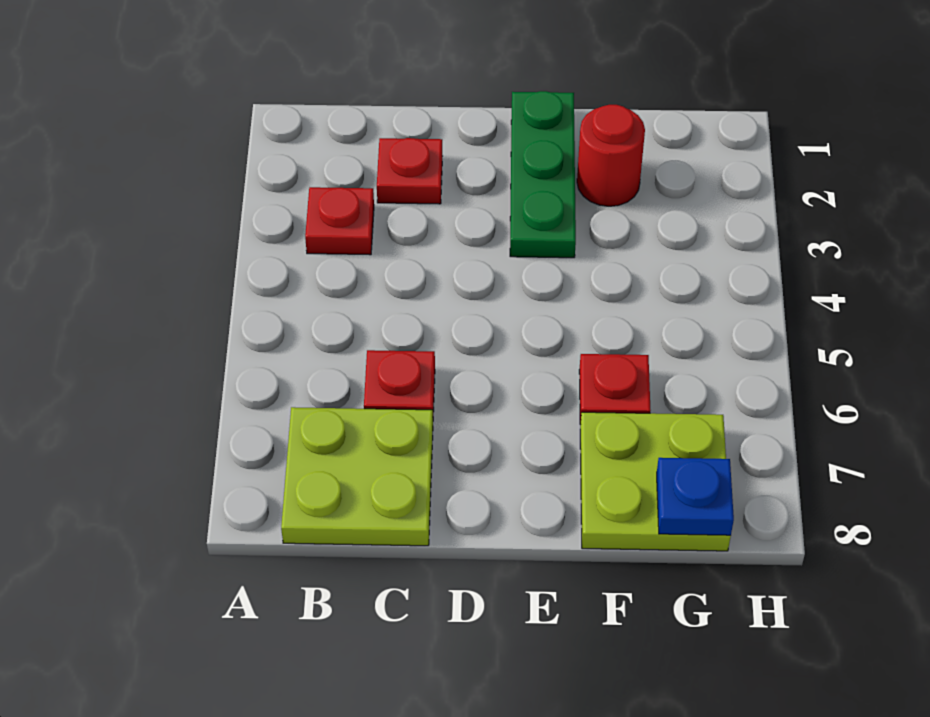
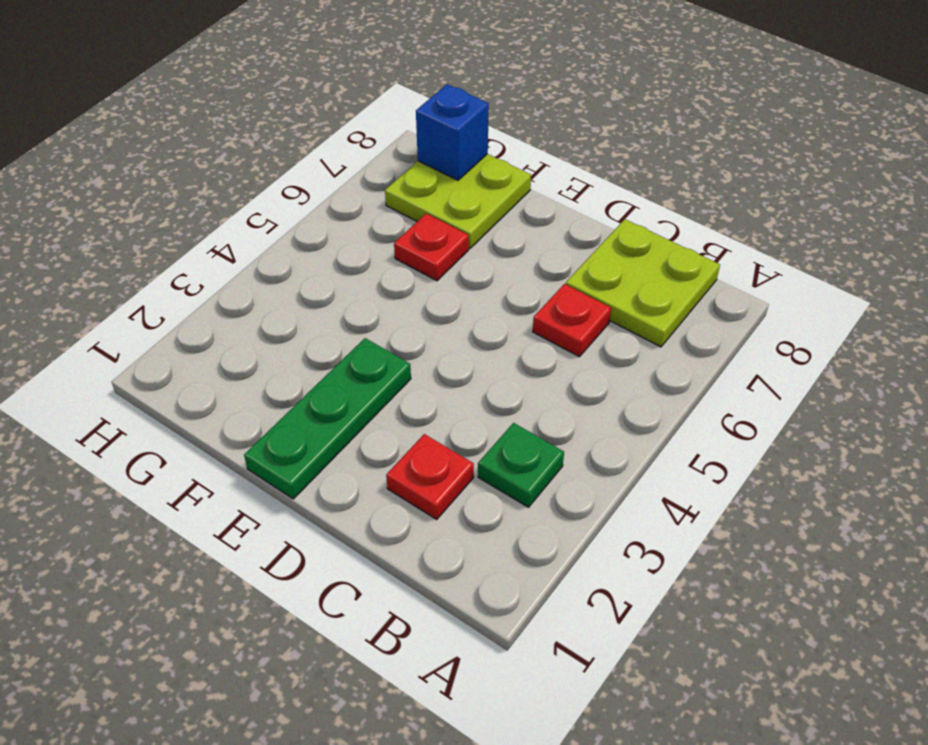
red 1x1 plate [305,187,374,255] -> green 1x1 plate [478,423,564,507]
red 1x1 round brick [577,105,645,206] -> none
blue 1x1 plate [657,458,734,536] -> blue 1x1 brick [416,84,489,180]

